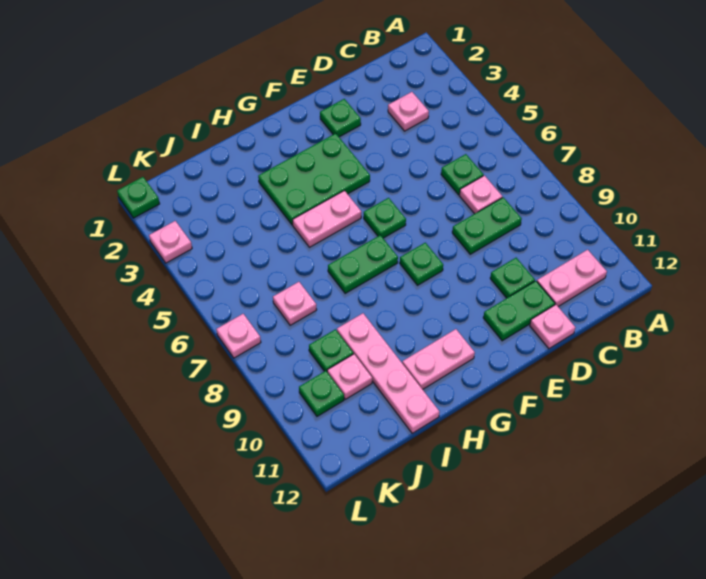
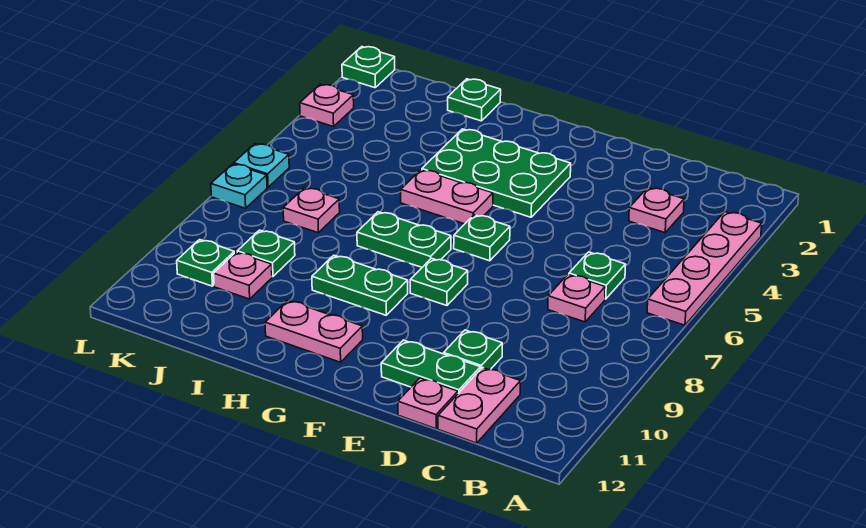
pink 1x2 plate [537,250,607,307] -> pink 1x2 plate turned to [438,368,521,443]
green 1x2 plate [452,197,522,254] -> green 1x2 plate moved to [312,255,408,315]
green 1x1 plate [320,99,361,137] -> green 1x1 plate moved to [448,79,501,121]
pink 1x4 plate [337,313,439,433] -> pink 1x4 plate moved to [647,212,762,325]
none -> cyan 1x1 plate [234,144,289,187]
pink 1x1 plate [216,314,261,358] -> cyan 1x1 plate [211,164,267,208]

